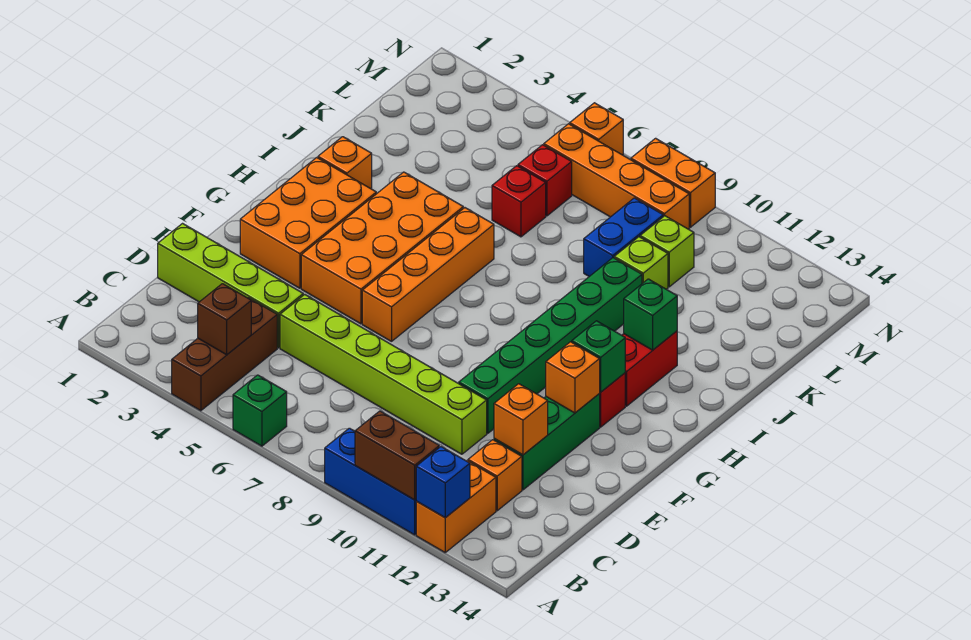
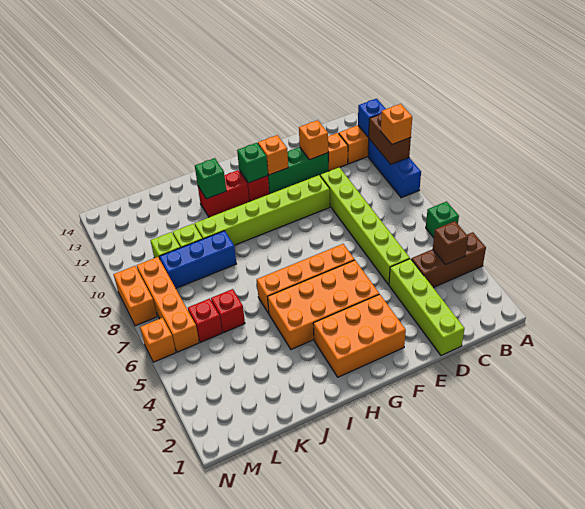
green 1x6 brick [459,258,642,433] -> lime 1x6 brick [195,175,330,245]
orange 1x1 brick [318,137,372,189] -> orange 1x1 brick moved to [381,104,412,144]
blue 1x2 brick [584,198,663,276] -> blue 1x3 brick [159,231,236,288]

